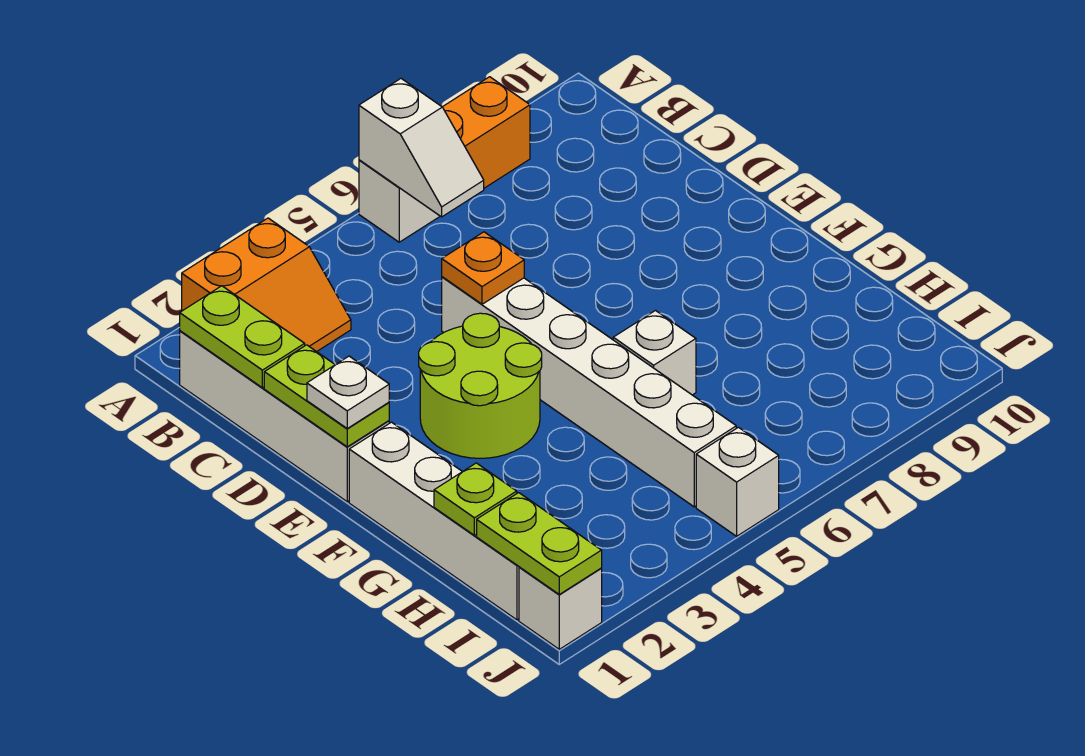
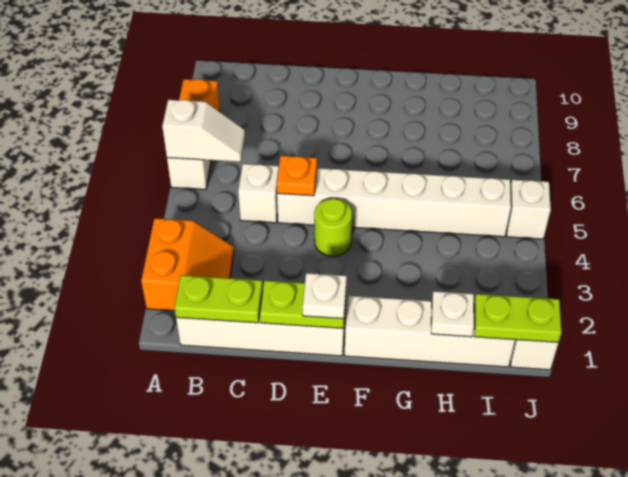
lime 2x2 round brick [419,313,542,458] -> lime 1x1 round brick [314,199,352,256]
white 1x1 brick [613,311,696,395] -> white 1x1 brick moved to [238,164,279,223]
lime 1x1 plate [434,463,517,535] -> white 1x1 plate [431,291,474,337]

